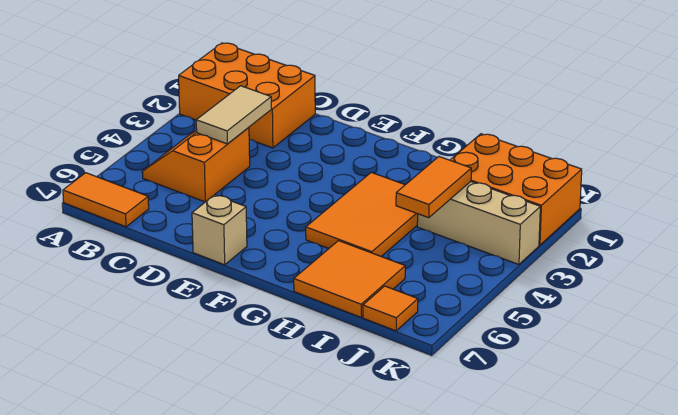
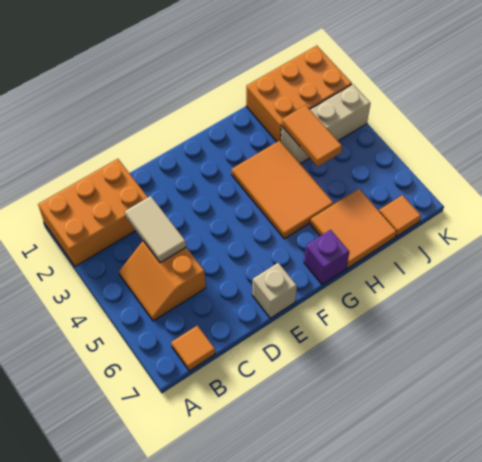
orange 1x2 tile [63,173,149,227] -> orange 1x1 tile [171,325,215,371]
none -> purple 1x1 brick [304,230,349,285]

